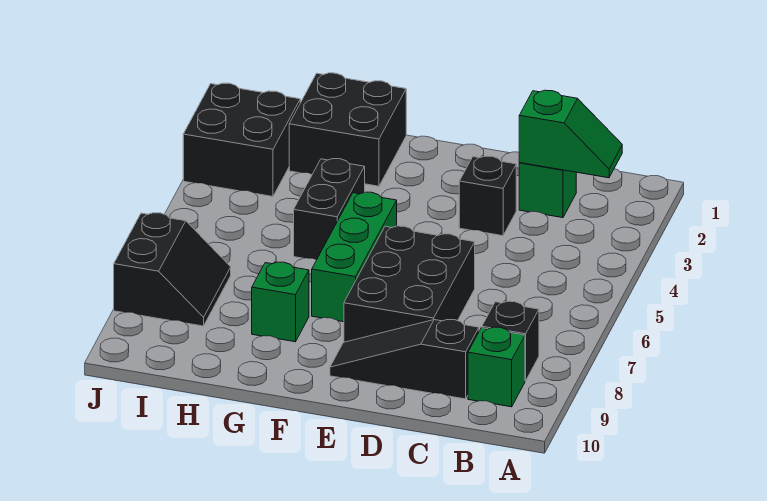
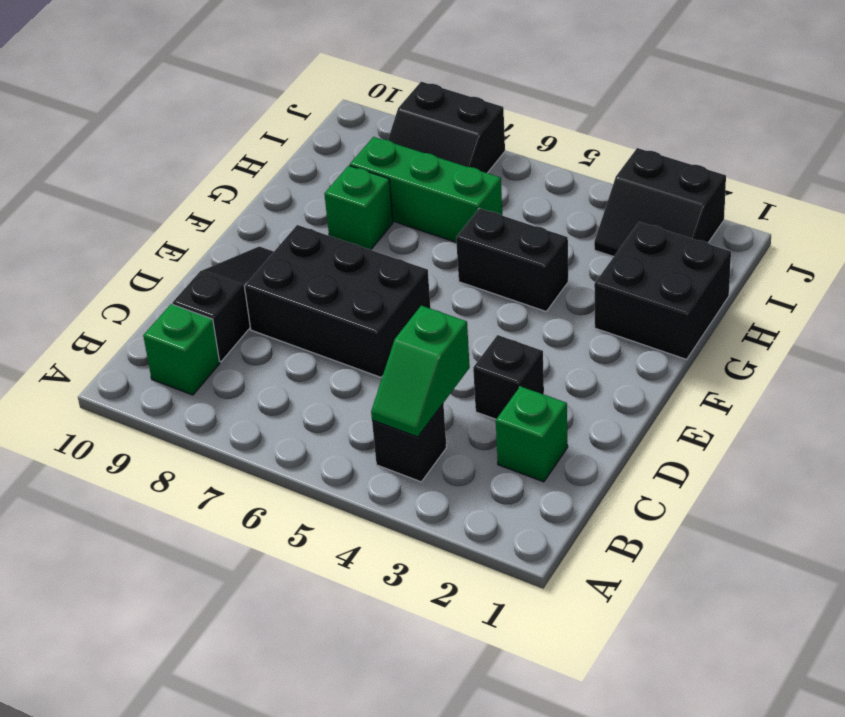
green 1x2 slope [519,90,622,178] -> green 1x2 slope moved to [371,306,470,437]
black 1x1 brick [482,301,539,381] -> black 1x1 brick moved to [372,404,446,482]
green 1x3 brick [312,192,397,322] -> green 1x3 brick moved to [350,137,502,242]
black 2x2 brick [183,83,300,197] -> black 2x2 slope [594,148,726,257]

